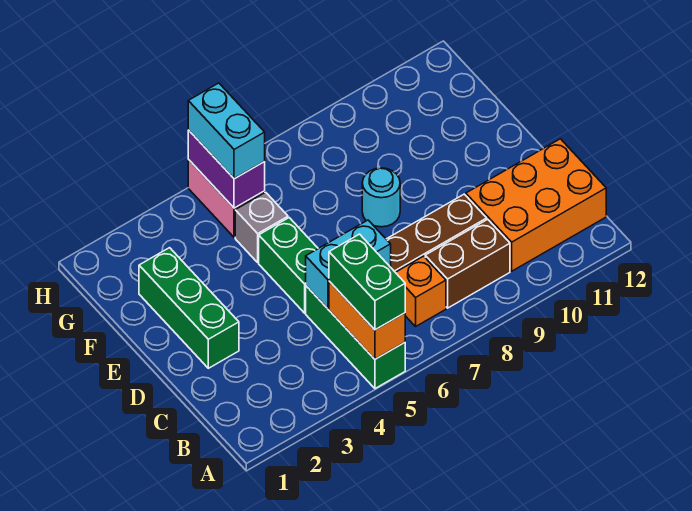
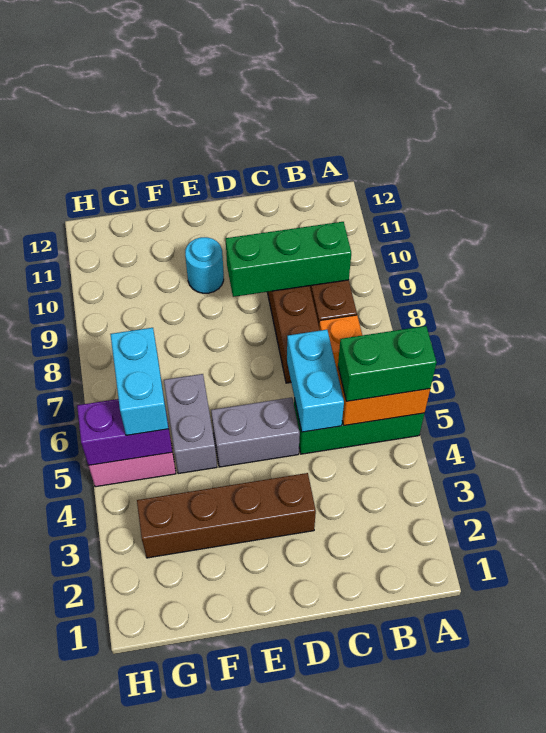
orange 2x3 brick [466,139,606,271] -> none
green 1x3 brick [139,248,239,368] -> green 1x3 brick moved to [226,222,351,297]
none -> brown 1x4 brick [137,473,316,558]
green 1x2 brick [259,218,318,313] -> grey 1x2 brick [211,397,300,467]
cyan 1x1 round brick [362,168,400,227] -> cyan 1x1 round brick moved to [185,237,224,293]
grey 1x1 brick [235,192,288,262] -> grey 1x2 brick [164,374,217,474]
cyan 1x2 brick [188,83,265,179] -> cyan 1x2 brick turned to [110,328,168,435]

